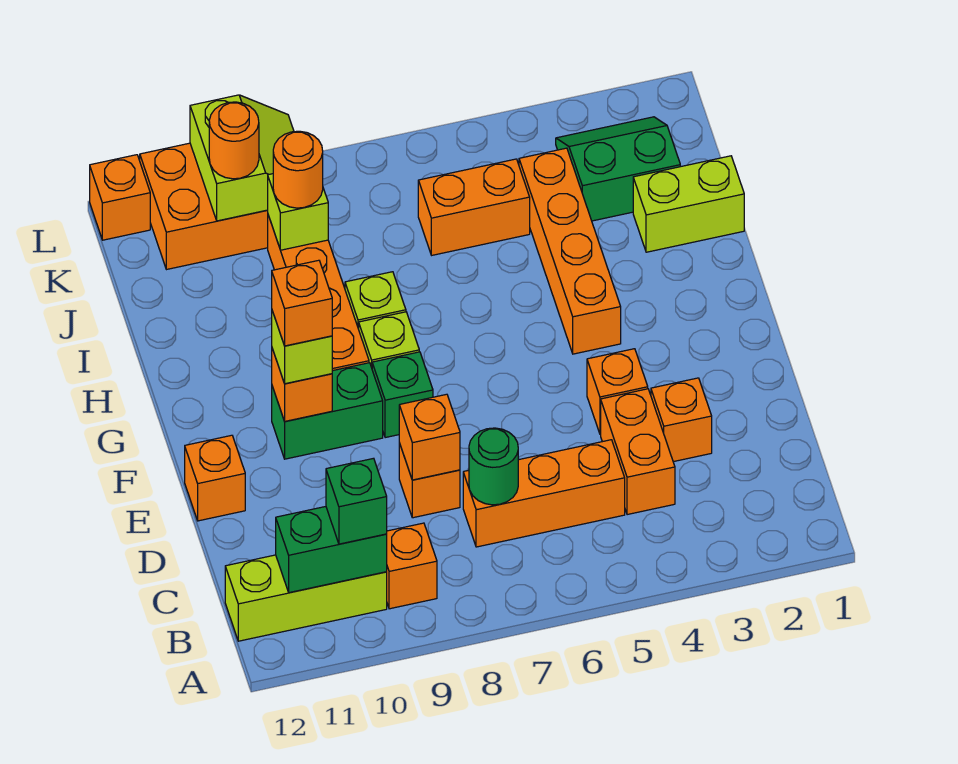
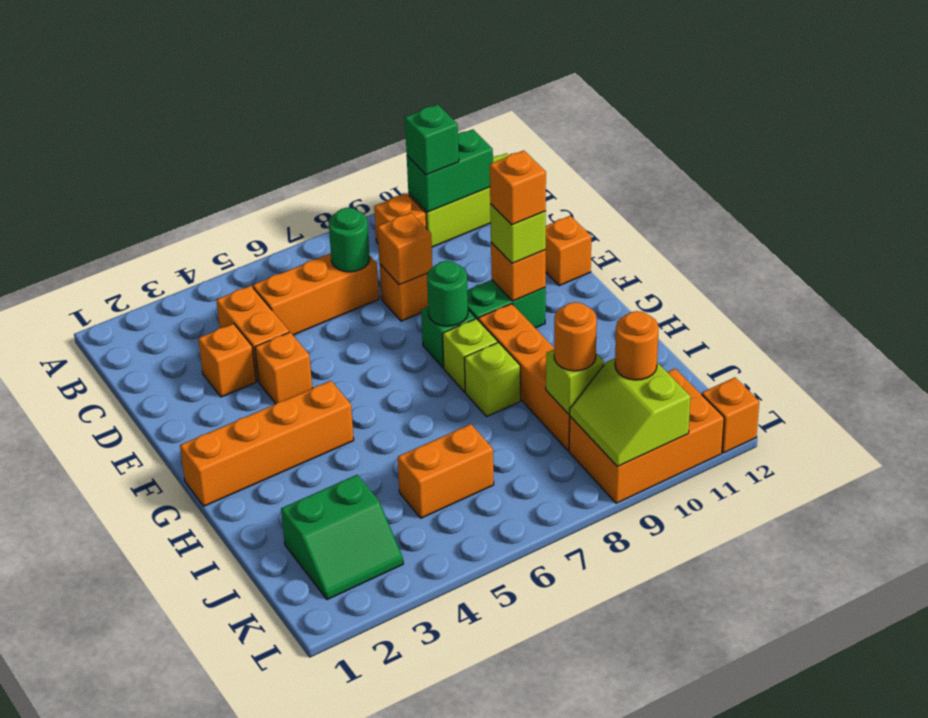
none -> green 1x1 round brick [427,261,468,326]
orange 1x4 brick [519,148,621,354] -> orange 1x4 brick turned to [180,381,354,506]
lime 1x2 brick [633,156,744,252] -> none

